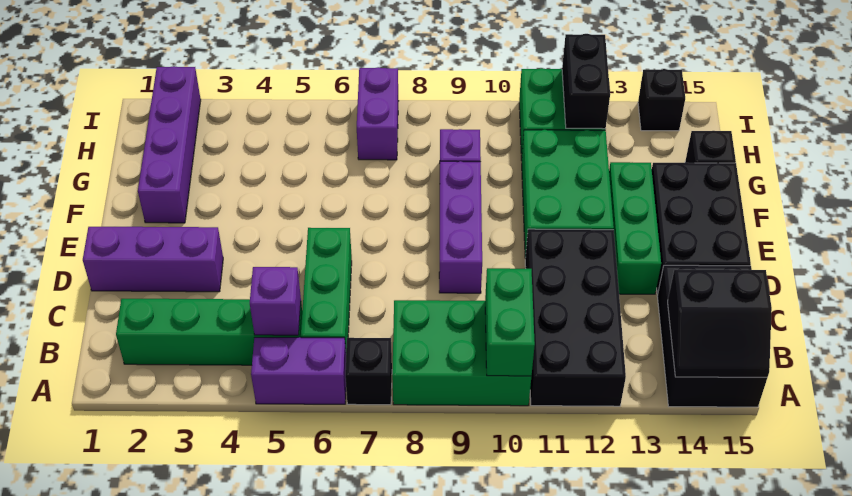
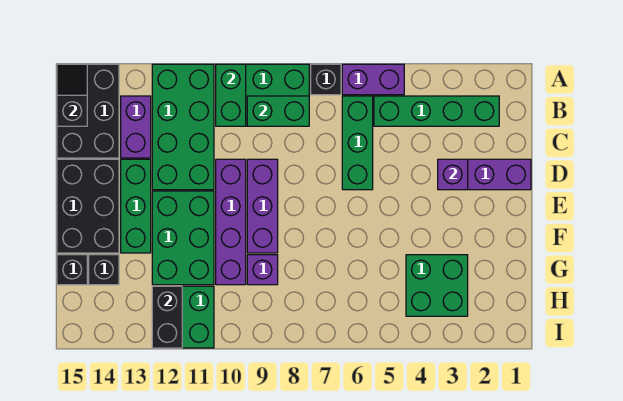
black 2x4 brick [525,229,626,406] -> green 2x4 brick [152,64,214,190]
black 2x2 slope [668,270,772,377] -> black 1x2 slope [57,64,87,126]
purple 1x1 brick [250,267,301,335] -> purple 1x1 brick moved to [438,159,468,190]
none -> green 1x2 brick [247,96,309,126]
purple 1x4 brick [138,66,201,223] -> purple 1x4 brick moved to [216,159,246,285]
none -> green 2x2 brick [406,255,468,316]
purple 1x2 brick [357,67,399,160] -> purple 1x2 brick moved to [121,96,151,158]
black 1x1 brick [638,69,685,131] -> black 1x1 brick moved to [89,255,119,285]

